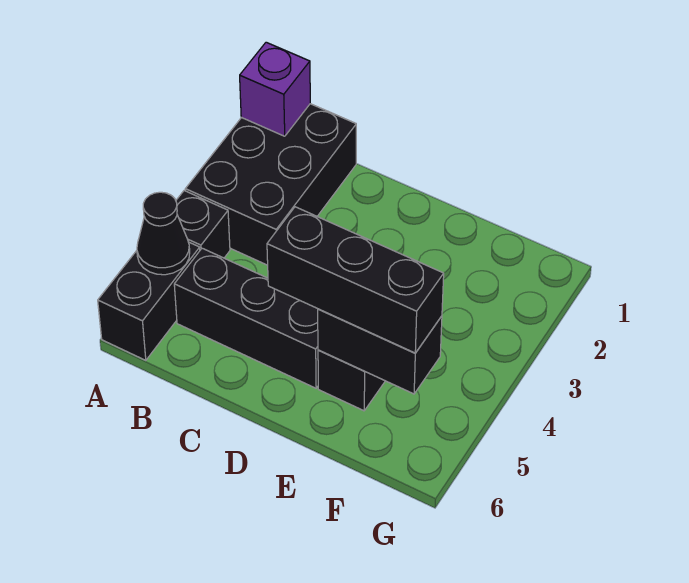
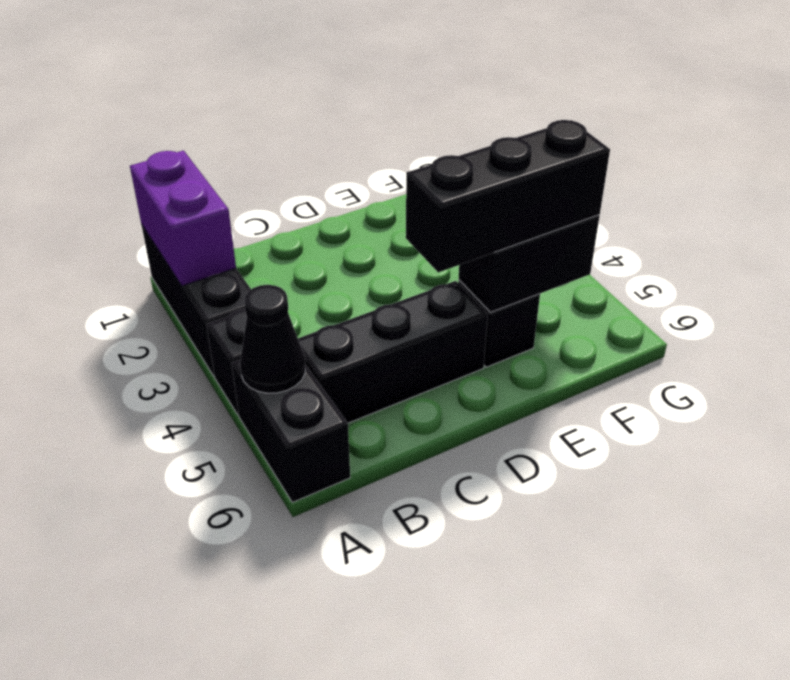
black 2x3 brick [185,104,356,265] -> black 1x3 brick [142,226,251,376]
purple 1x1 brick [240,42,310,136] -> purple 1x2 brick [130,151,236,286]

